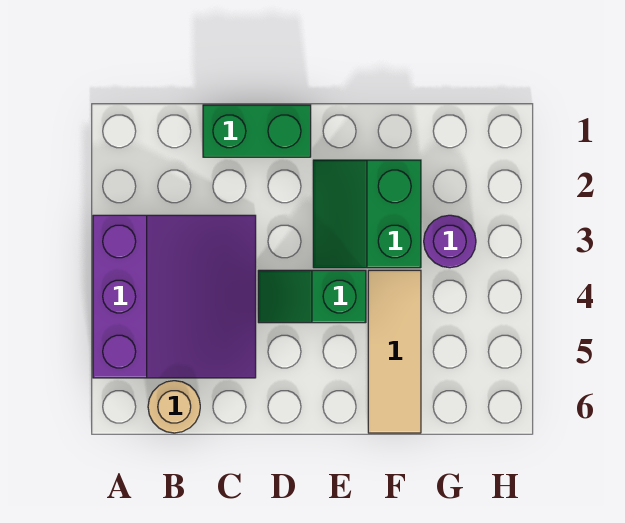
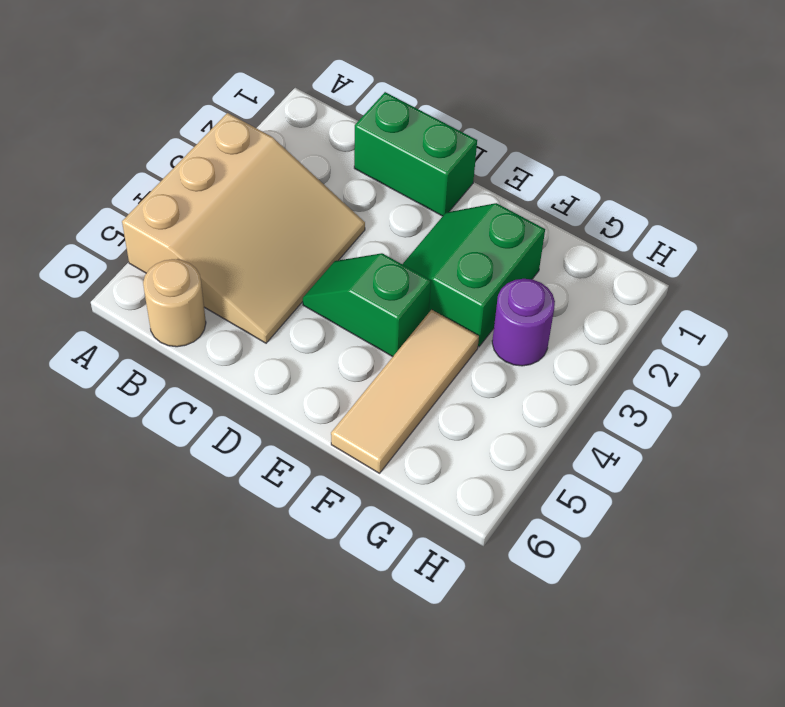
purple 3x3 slope [93,215,256,378] -> tan 3x3 slope [122,113,365,343]

